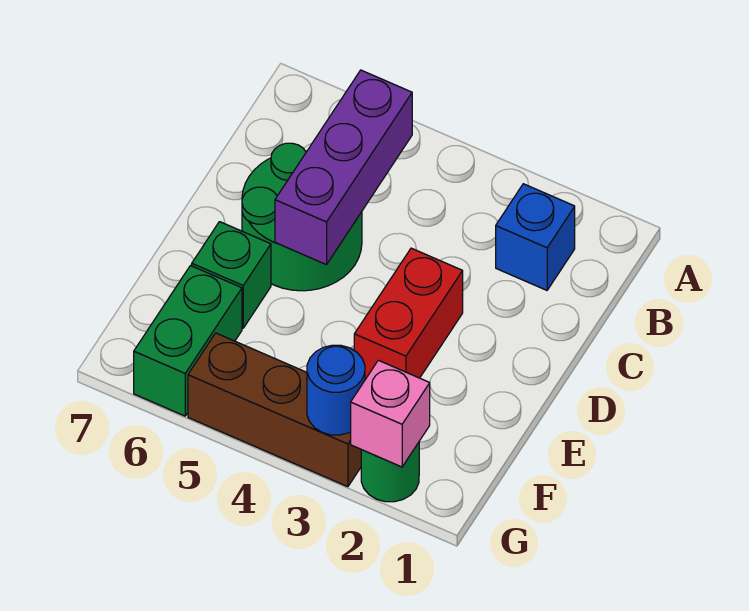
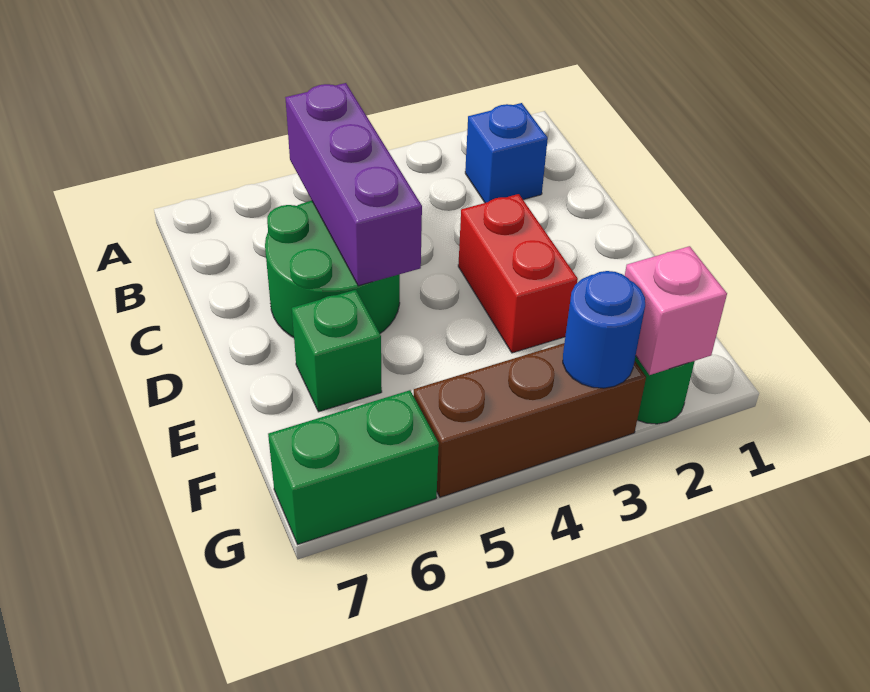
green 1x2 brick [134,266,242,416] -> green 1x2 brick turned to [268,390,439,544]

